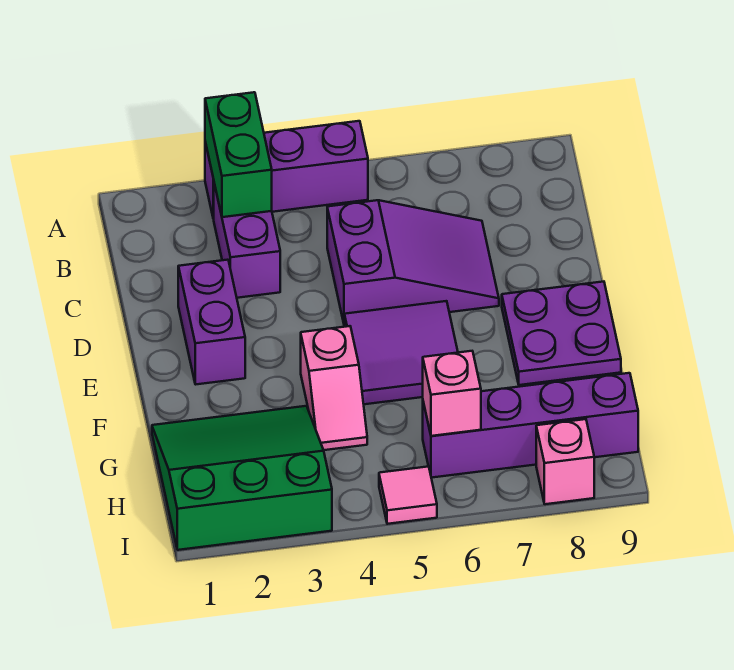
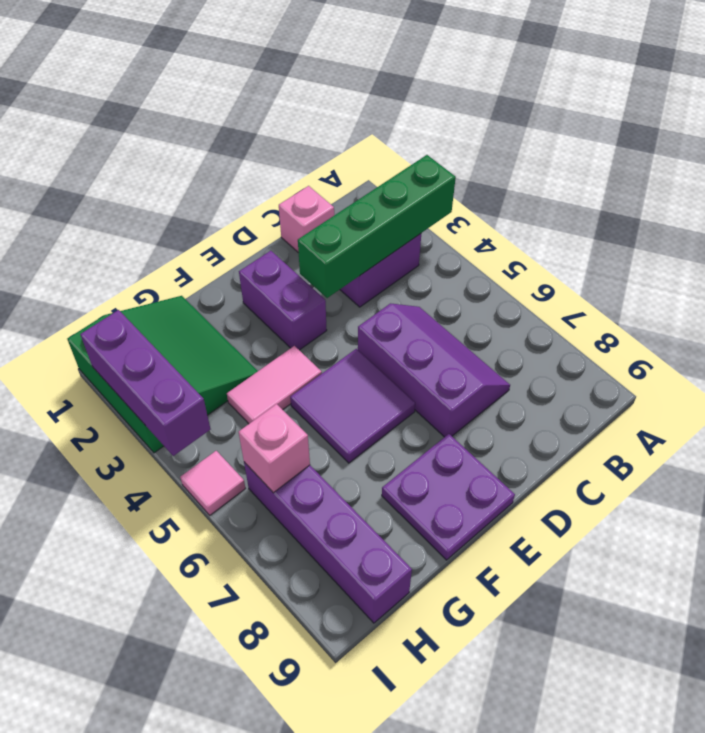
purple 1x3 brick [205,121,368,219] -> purple 1x3 brick moved to [80,310,210,456]
green 1x2 brick [205,92,272,217] -> green 1x4 brick [298,155,456,298]
purple 2x3 slope [327,200,499,323] -> purple 2x3 slope turned to [358,304,510,437]
purple 1x2 brick [178,260,245,384] -> purple 1x2 brick turned to [239,251,327,350]
pink 1x2 slope [301,326,367,450] -> pink 1x2 tile [227,346,322,424]
pink 1x1 brick [536,419,594,504] -> pink 1x1 brick moved to [279,186,334,253]

